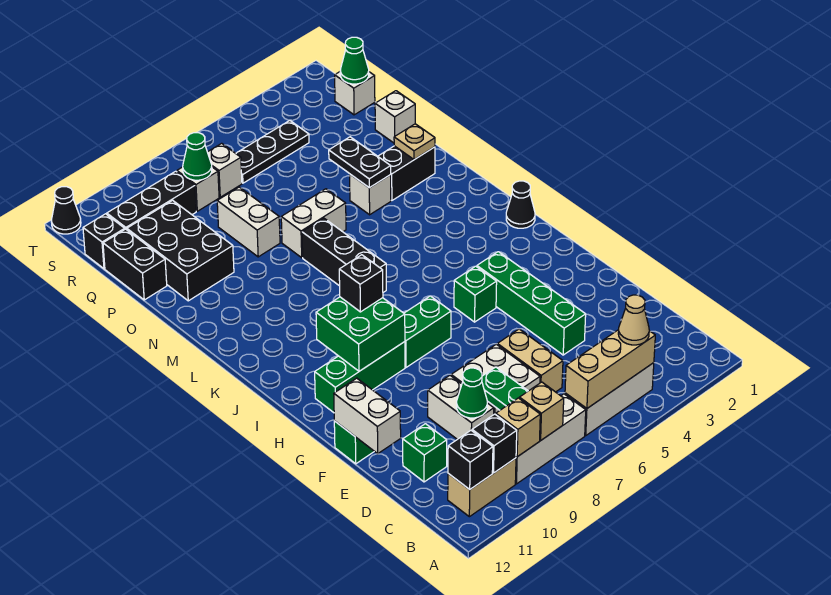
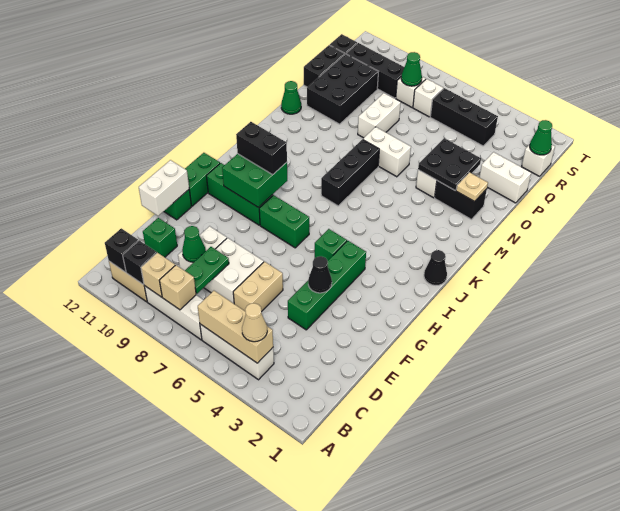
none -> green 1x2 brick [185,153,220,206]
black 1x1 brick [339,255,383,312] -> black 1x2 brick [236,122,287,175]
black 1x2 plate [329,137,391,188] -> black 2x2 plate [418,138,481,190]
none -> green 1x1 cone [281,81,301,114]
white 1x1 brick [375,91,415,143] -> white 1x2 brick [479,152,531,203]
black 1x3 plate [236,121,309,183] -> black 1x3 brick [430,88,498,146]
black 1x1 cone [51,187,81,234] -> black 1x1 cone moved to [308,256,332,293]

